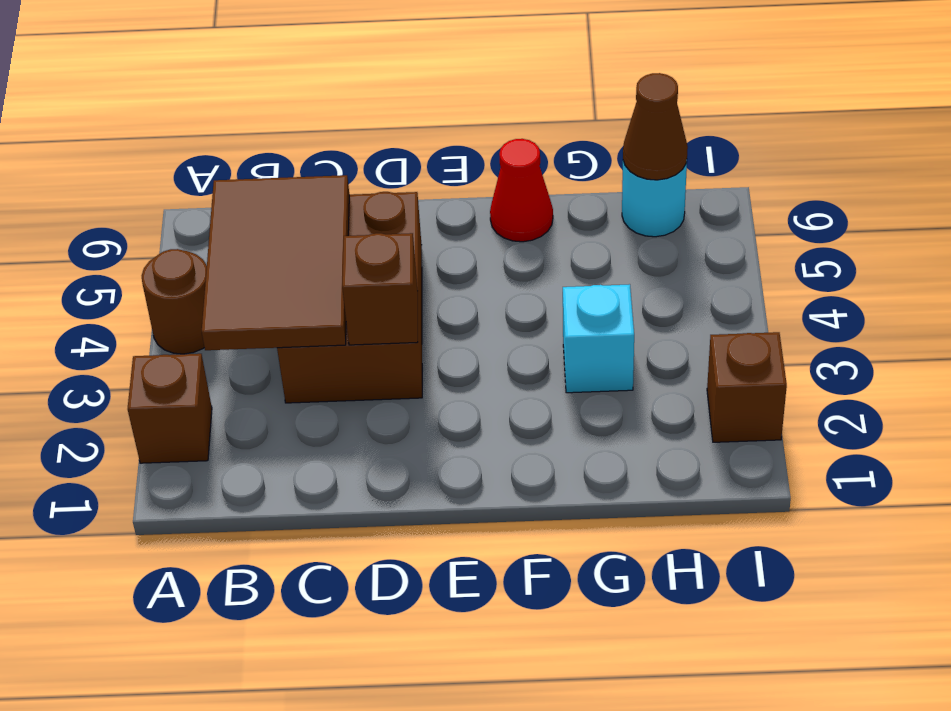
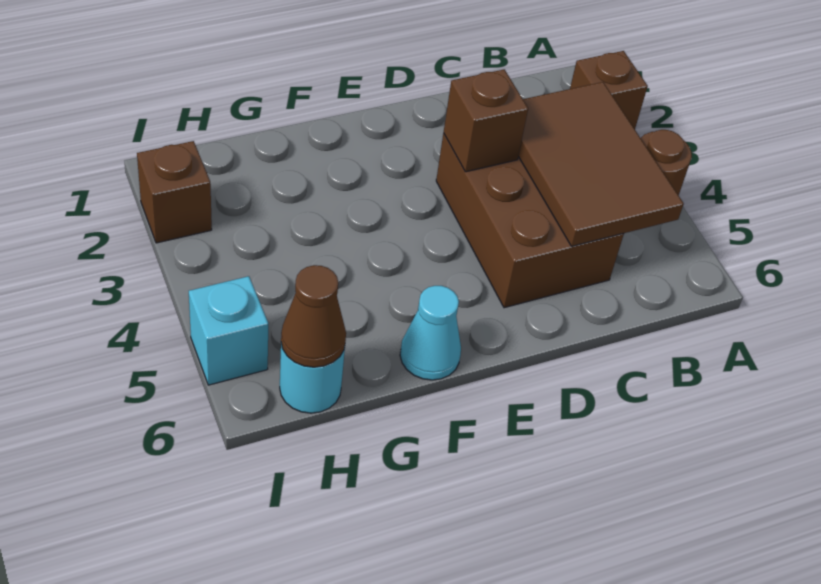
red 1x1 cone [490,139,553,242] -> cyan 1x1 cone [400,286,461,380]
cyan 1x1 brick [563,284,634,393] -> cyan 1x1 brick moved to [189,276,269,385]

